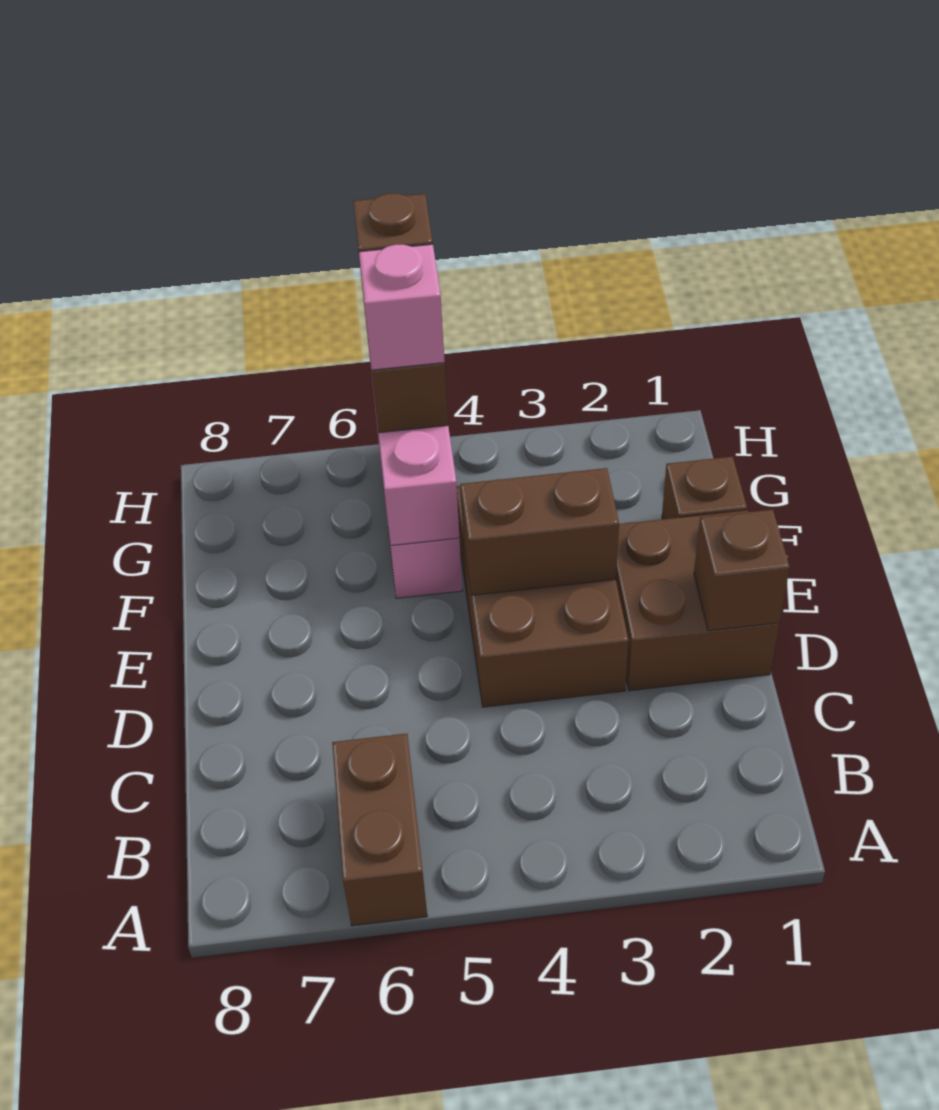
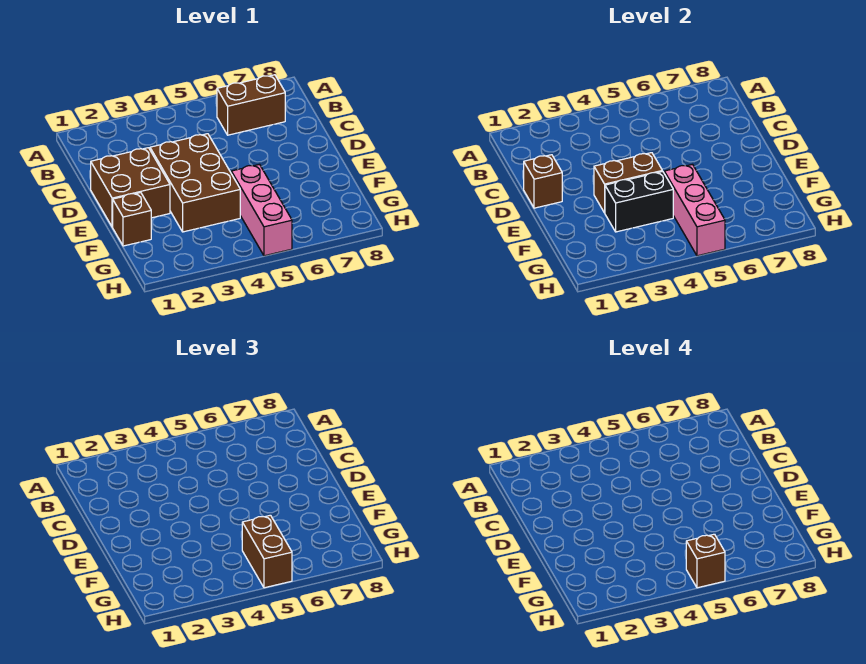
brown 1x2 brick [332,734,427,926] -> brown 1x2 brick turned to [217,75,285,135]
none -> black 1x2 brick [605,171,673,232]
pink 1x1 brick [359,244,445,370] -> none

